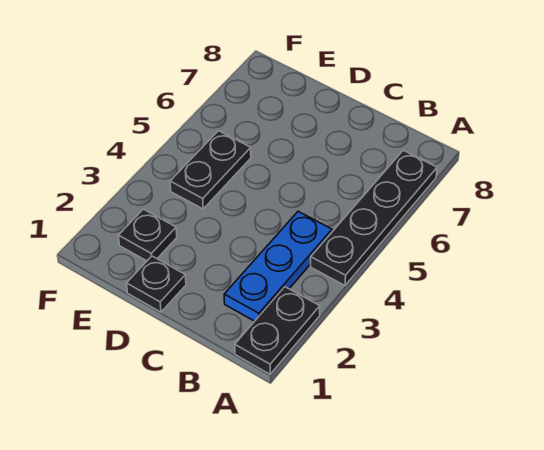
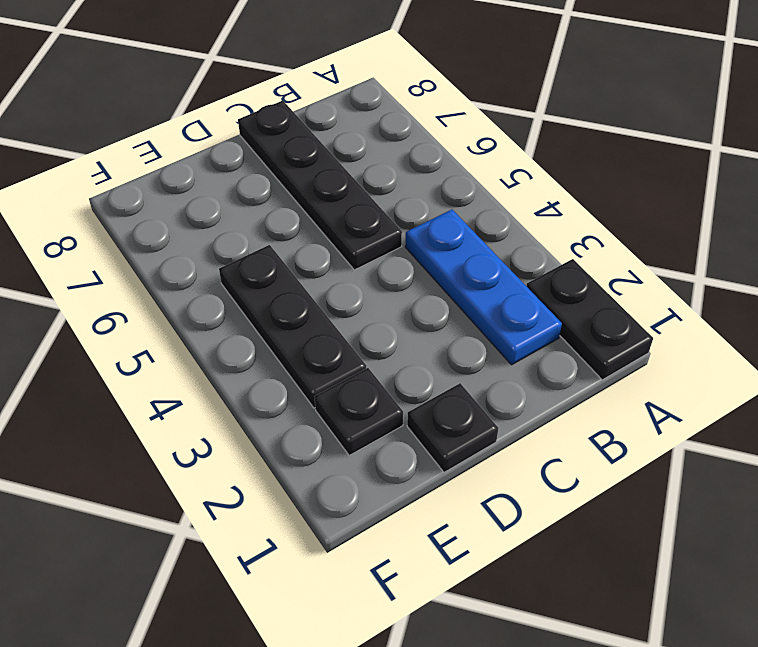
black 1x4 plate [311,150,437,285] -> black 1x4 plate moved to [238,101,402,270]
black 1x2 plate [170,131,251,209] -> black 1x3 plate [219,245,366,408]

